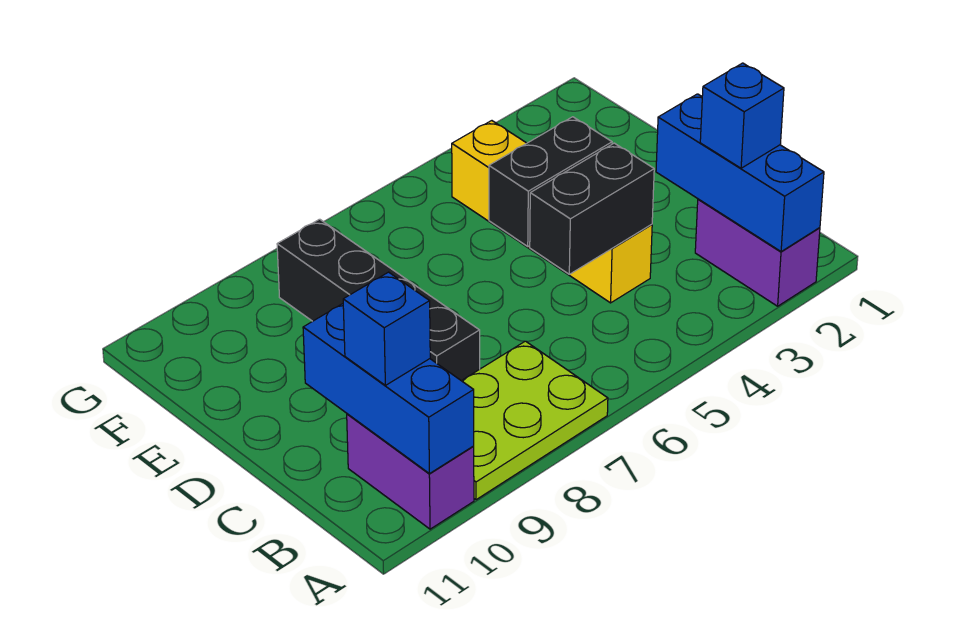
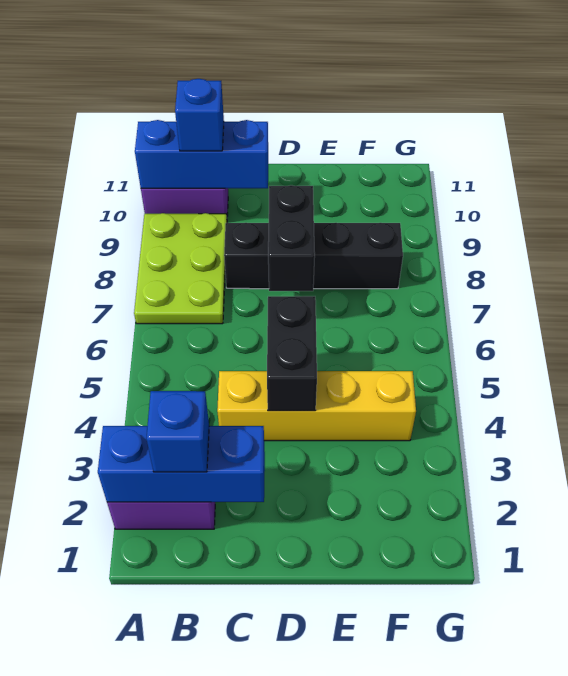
black 1x2 brick [530,143,654,274] -> black 1x2 brick moved to [268,185,315,291]

